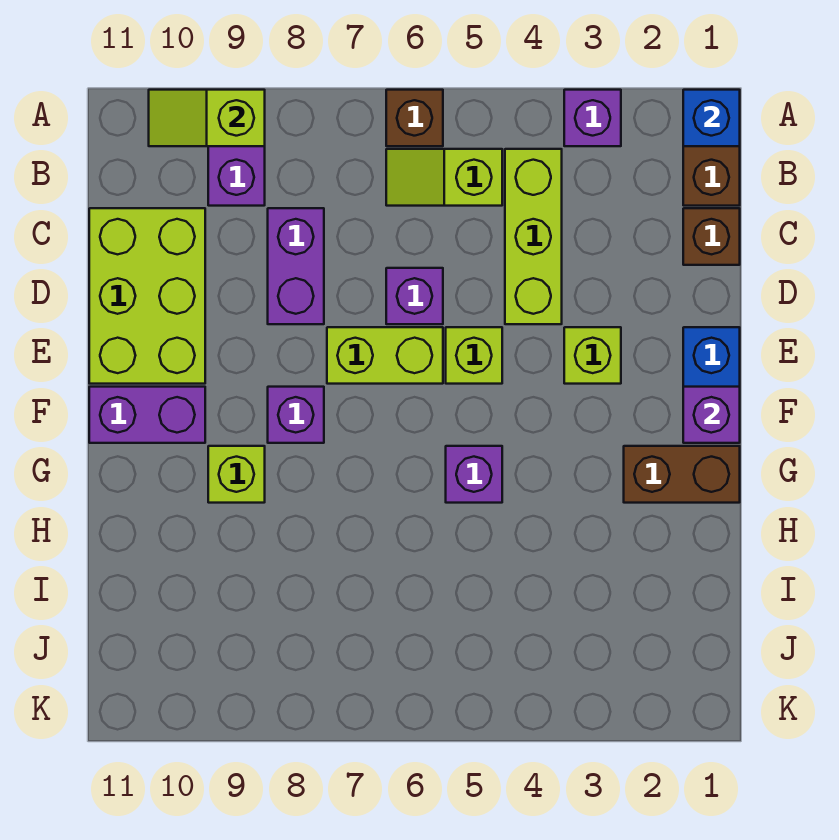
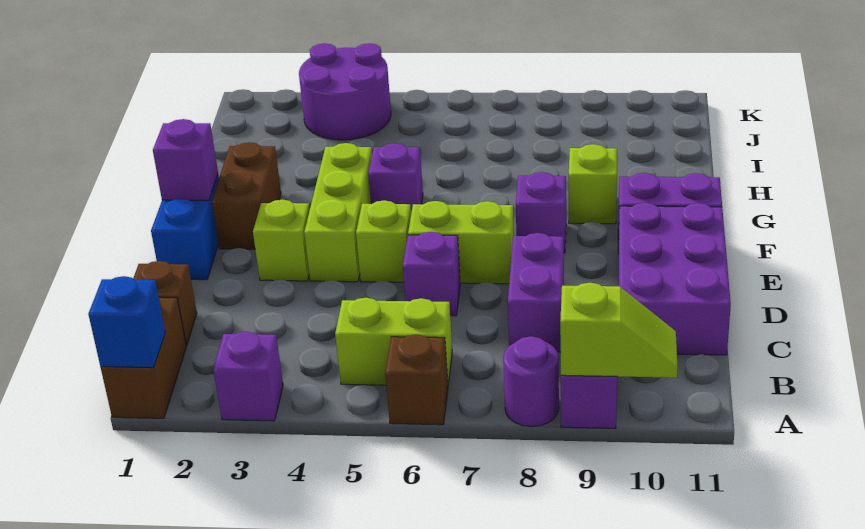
none -> purple 1x1 round brick [503,336,559,427]
lime 1x3 brick [505,149,562,324] -> lime 1x3 brick moved to [304,143,372,282]
lime 1x2 slope [386,149,502,206] -> lime 1x2 brick [335,298,452,385]
lime 2x3 brick [89,208,205,384] -> purple 2x3 brick [619,203,731,355]
brown 1x2 brick [624,446,740,503] -> brown 1x2 brick turned to [212,142,281,249]
none -> purple 2x2 round brick [299,43,391,140]

